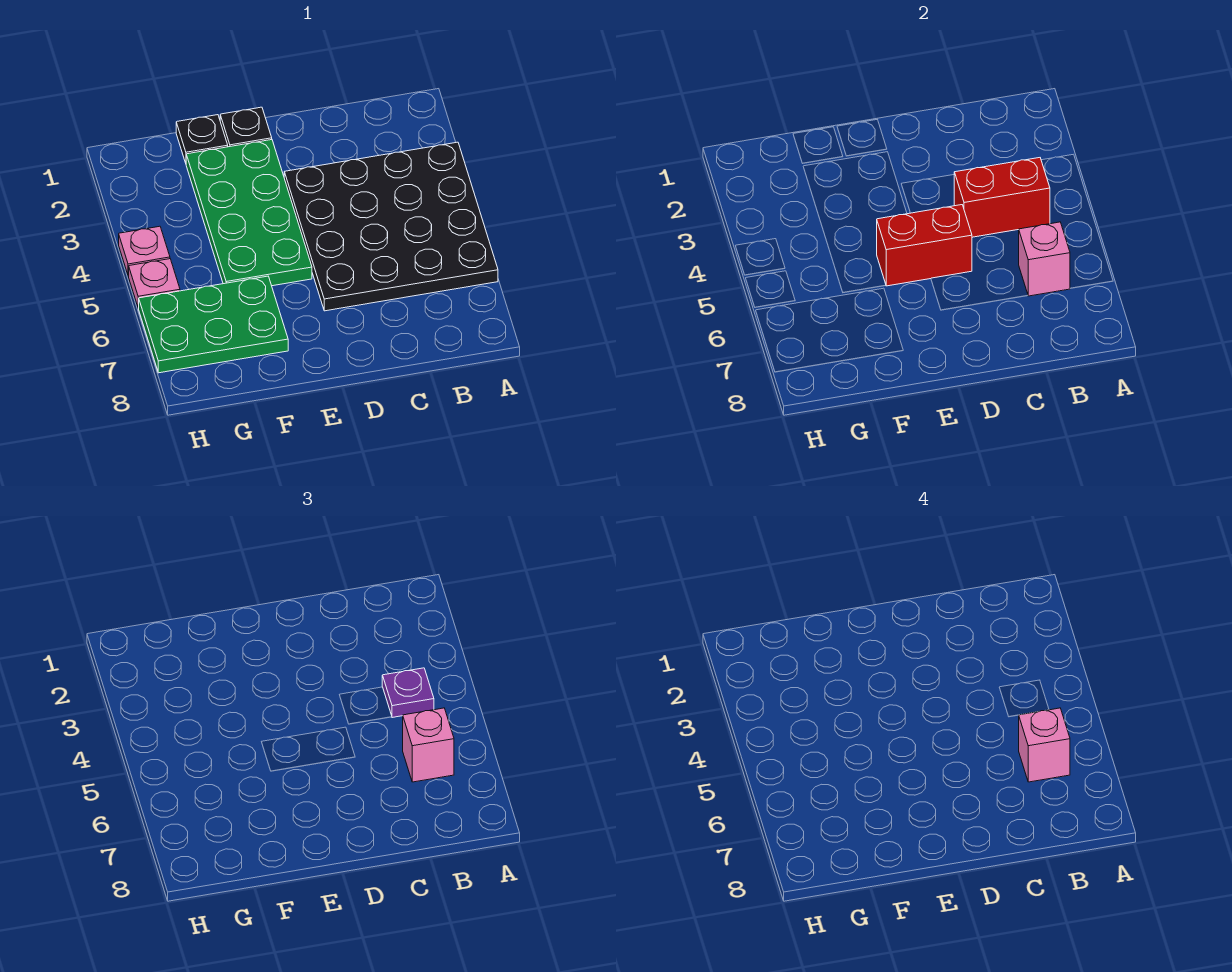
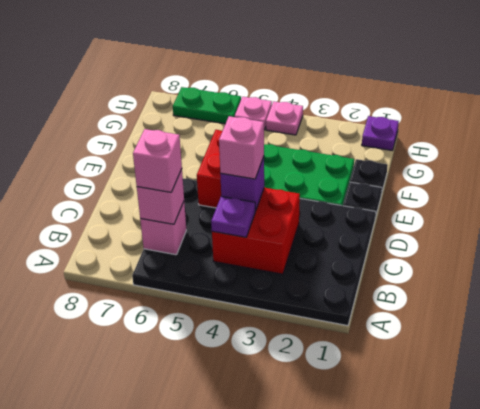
black 4x4 plate [284,142,498,311] -> black 4x6 plate [132,179,376,326]
red 1x2 brick [954,158,1050,237] -> red 2x2 brick [212,188,300,274]
none -> purple 1x1 brick [220,157,264,211]
none -> pink 1x1 brick [219,116,264,179]
green 2x3 plate [139,276,288,373] -> green 1x2 plate [173,87,241,124]
none -> purple 1x1 plate [362,116,399,150]

